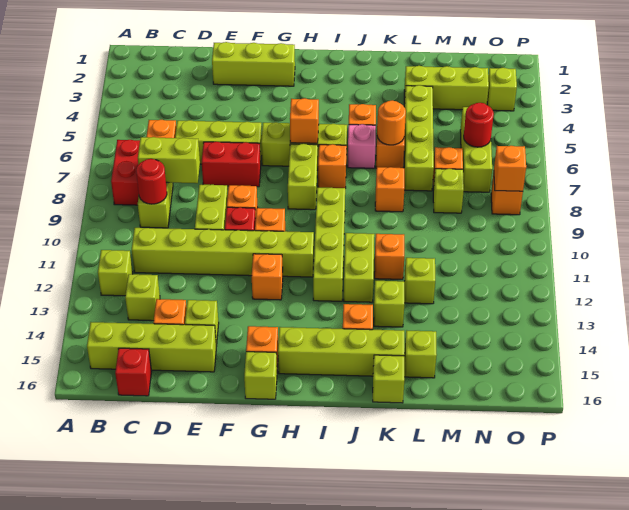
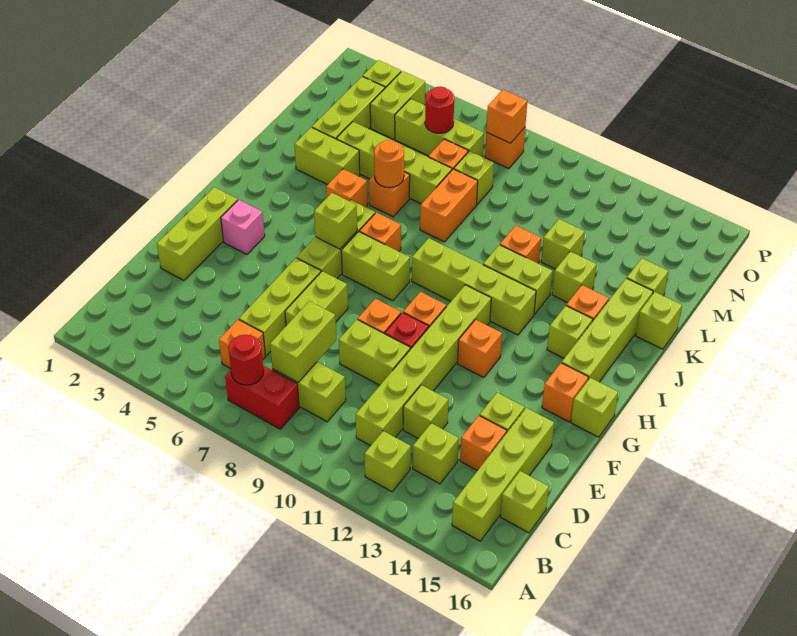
red 1x1 round brick [136,159,167,204] -> red 1x1 round brick moved to [228,335,264,385]
red 1x1 brick [115,348,152,396] -> lime 1x1 brick [500,471,549,533]
none -> lime 1x1 brick [403,385,448,439]
red 1x2 brick [202,142,261,187] -> lime 1x2 brick [285,271,348,326]
orange 1x1 brick [290,98,319,143] -> lime 1x1 brick [314,193,357,249]
none -> lime 1x1 brick [547,306,593,358]
pink 1x1 brick [348,124,376,168] -> pink 1x1 brick moved to [221,200,265,254]
none -> lime 1x2 brick [294,127,360,185]
orange 1x1 brick [375,167,404,212] -> orange 1x2 brick [420,169,478,242]
none -> lime 1x2 brick [370,71,425,139]

